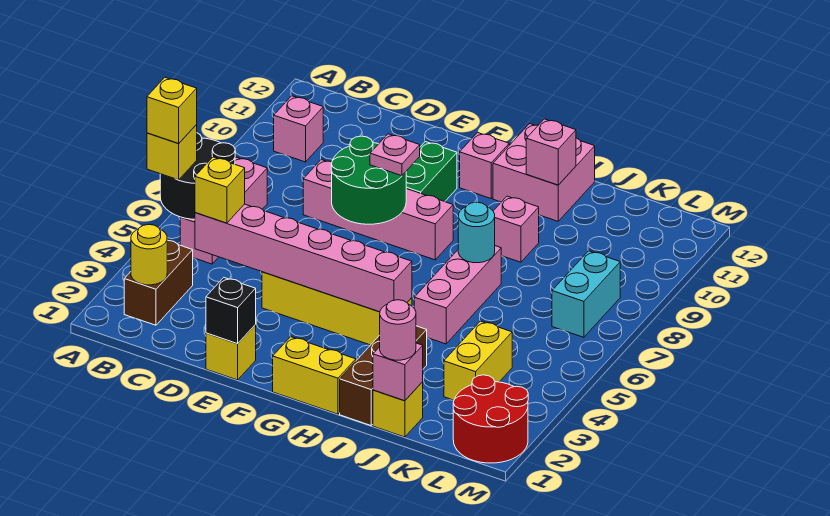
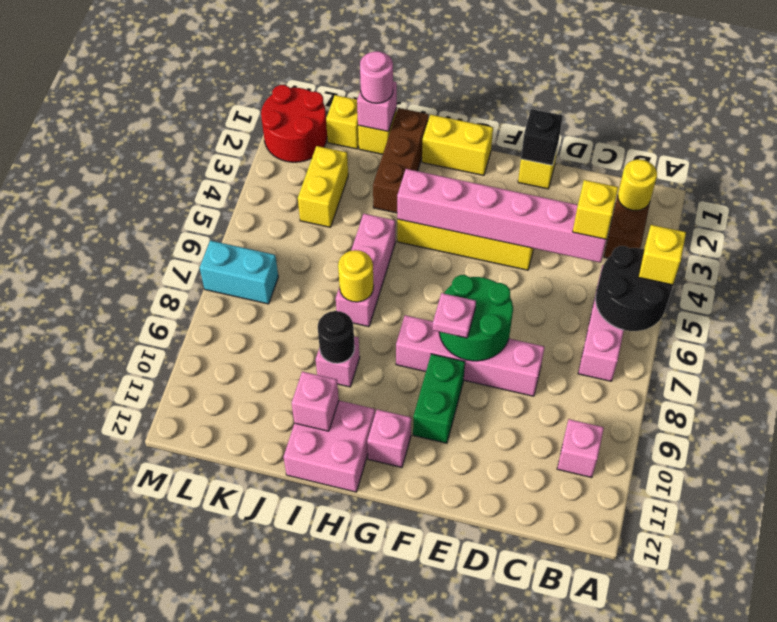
yellow 1x1 brick [147,78,197,144] -> yellow 1x1 brick moved to [326,95,359,149]
cyan 1x1 round brick [458,202,495,263] -> yellow 1x1 round brick [338,250,374,302]
none -> black 1x1 round brick [318,311,355,363]
cyan 1x2 brick [552,251,620,337] -> cyan 1x2 brick turned to [200,240,278,304]

